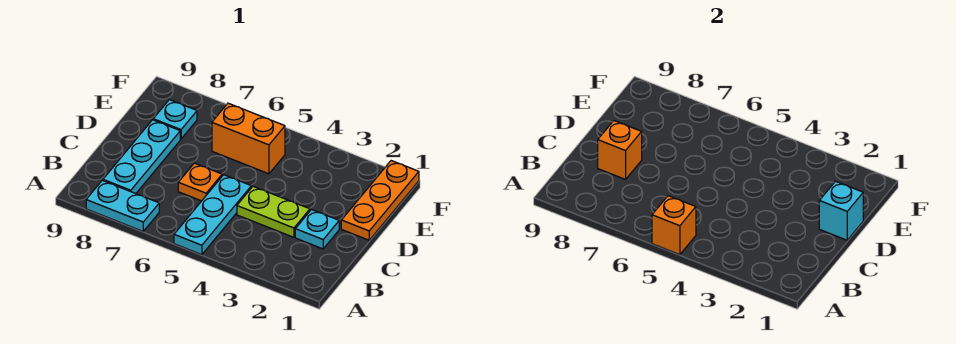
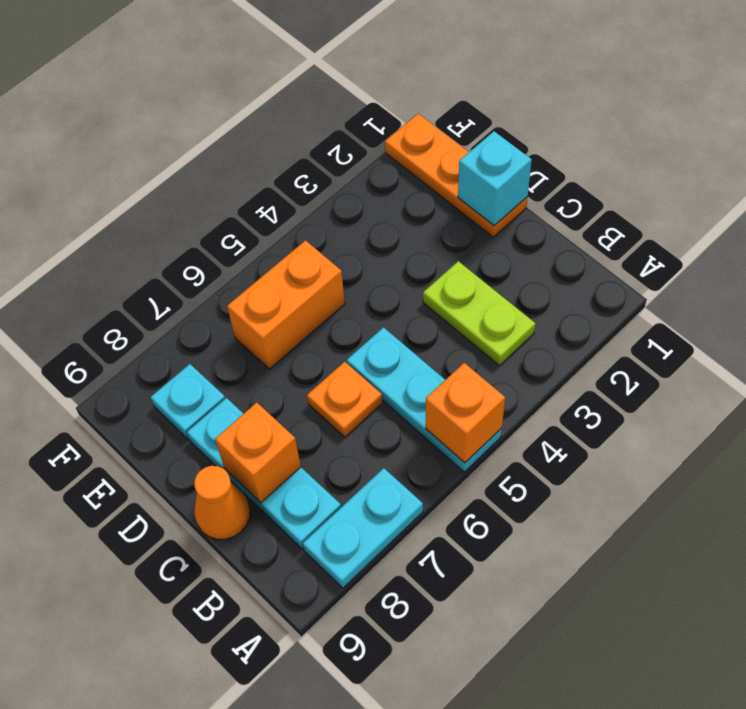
cyan 1x1 plate [295,210,339,249] -> none
lime 1x2 plate [237,186,310,237] -> lime 1x2 plate turned to [423,261,535,366]
none -> orange 1x1 cone [194,466,250,539]

